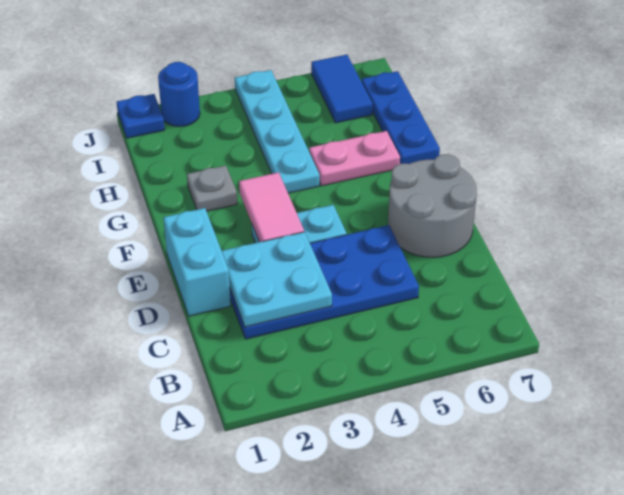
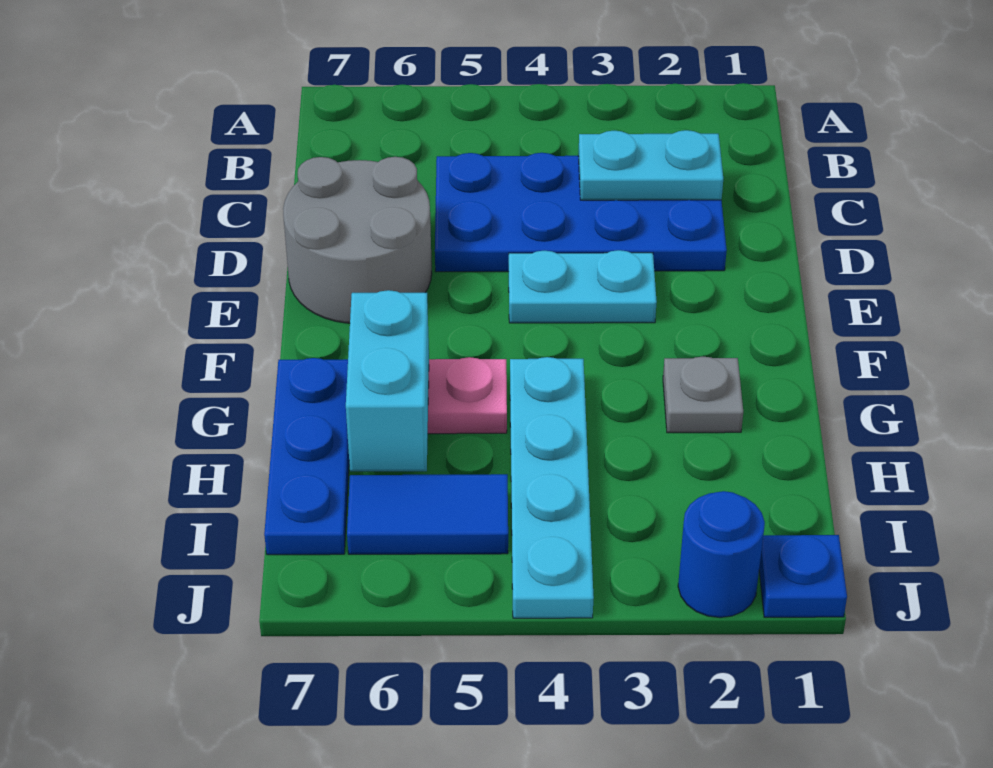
cyan 2x2 plate [222,232,332,327] -> cyan 1x2 plate [578,130,723,200]
cyan 1x2 brick [163,208,231,316] -> cyan 1x2 brick moved to [346,290,429,471]
pink 1x2 tile [239,172,304,242] -> none
blue 1x2 tile [311,55,373,123] -> blue 1x2 tile turned to [347,474,508,554]

